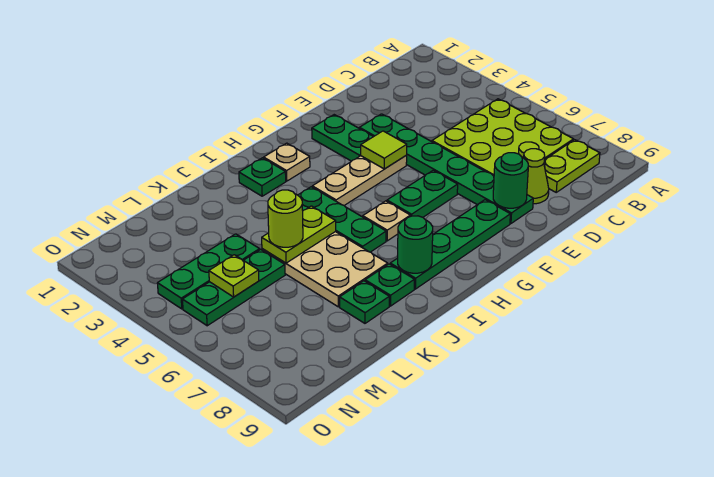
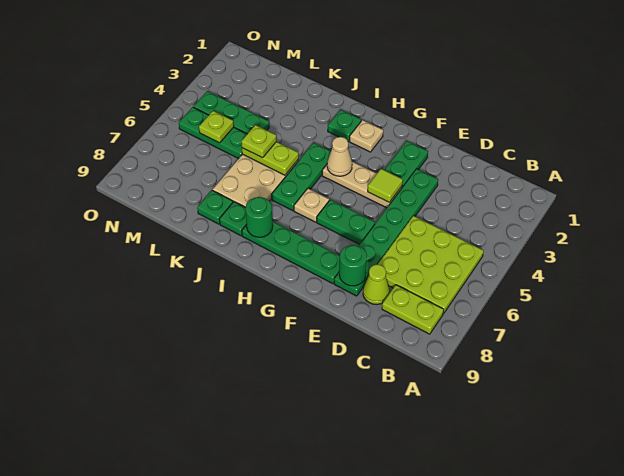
none -> tan 1x1 cone [327,137,352,176]
lime 1x1 round brick [268,190,303,247] -> lime 1x1 plate [241,125,276,158]

